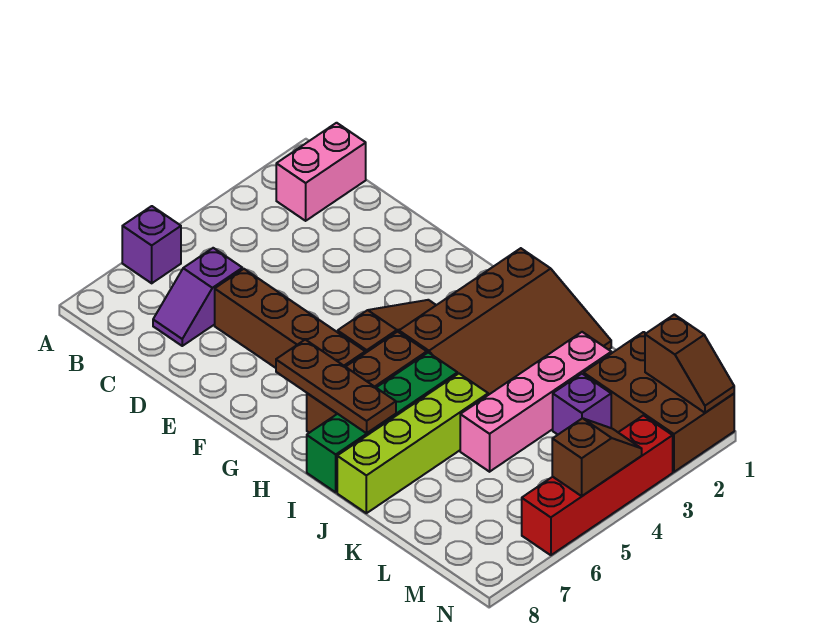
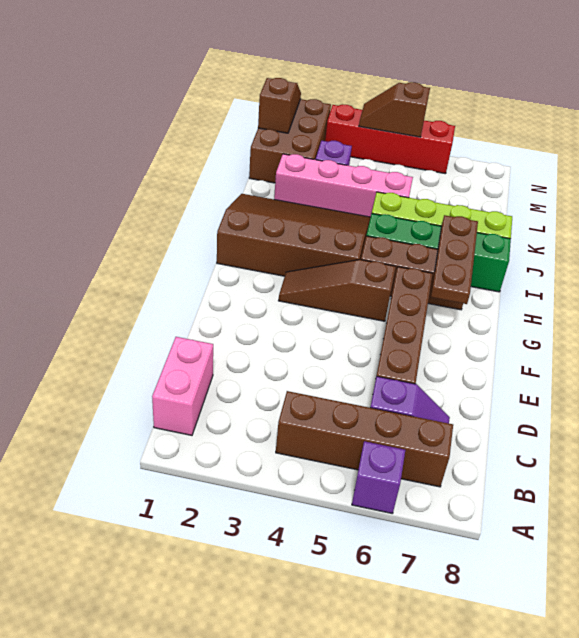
pink 1x2 brick [276,123,366,221] -> pink 1x2 brick turned to [152,337,213,435]
none -> brown 1x4 brick [276,391,453,487]

